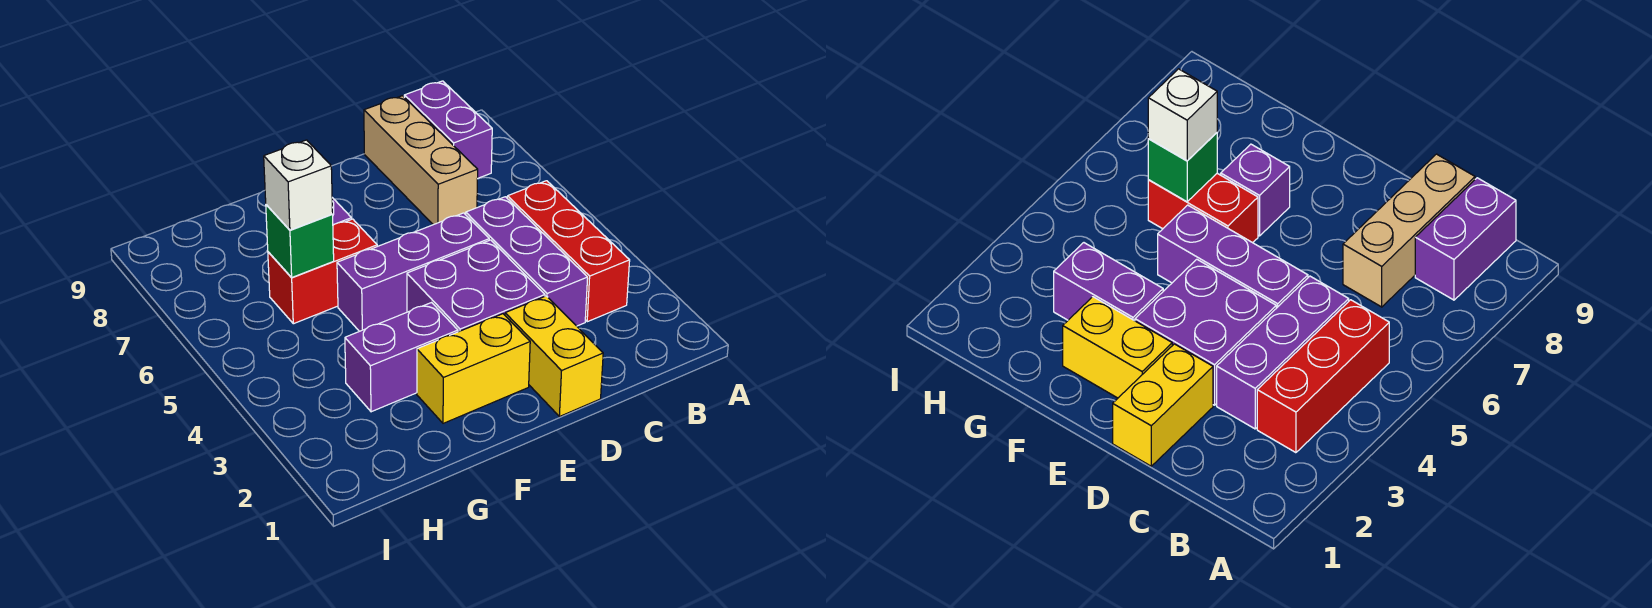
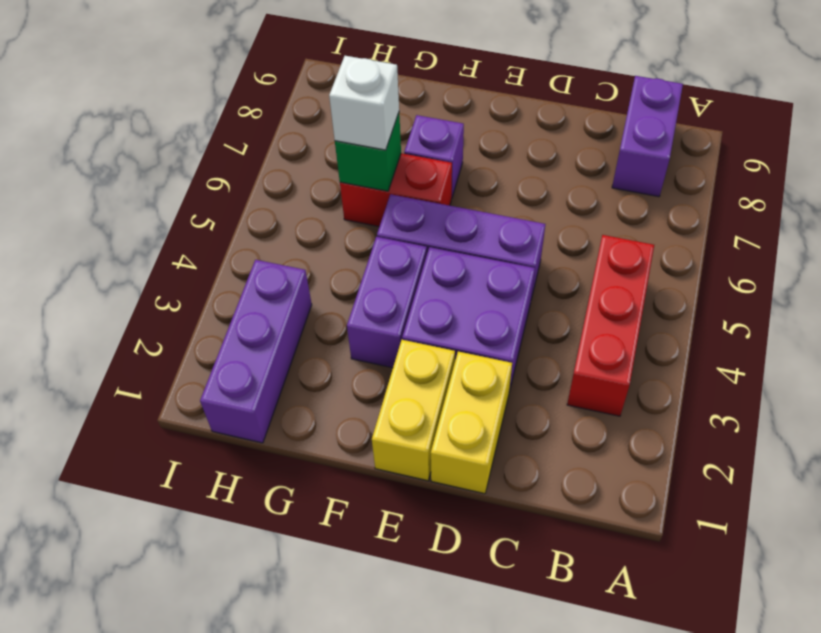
purple 1x3 brick [466,197,588,326] -> purple 1x3 brick moved to [200,260,312,443]
tan 1x3 brick [364,96,478,225] -> none
yellow 1x2 brick [417,314,530,423] -> yellow 1x2 brick turned to [372,340,455,481]
purple 1x2 brick [345,303,458,412] -> purple 1x2 brick turned to [347,237,427,368]

